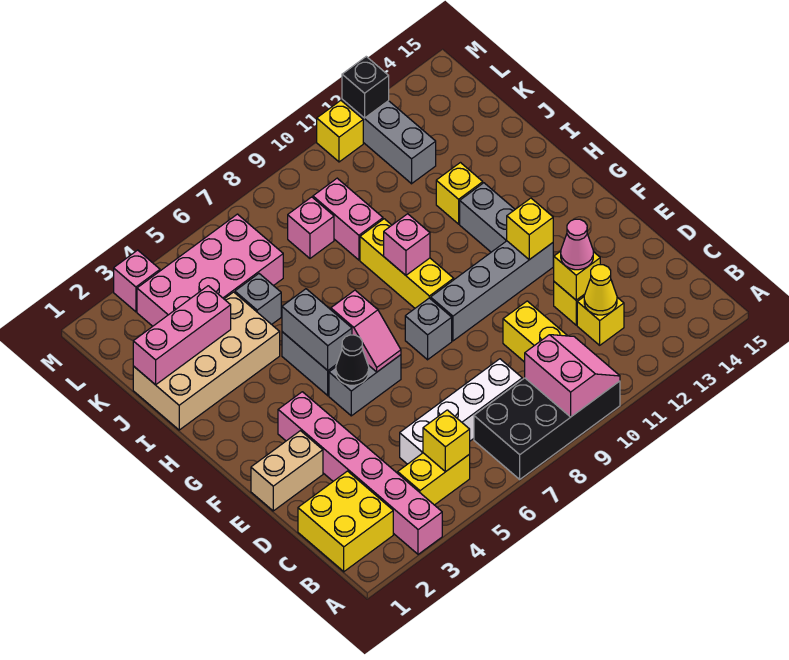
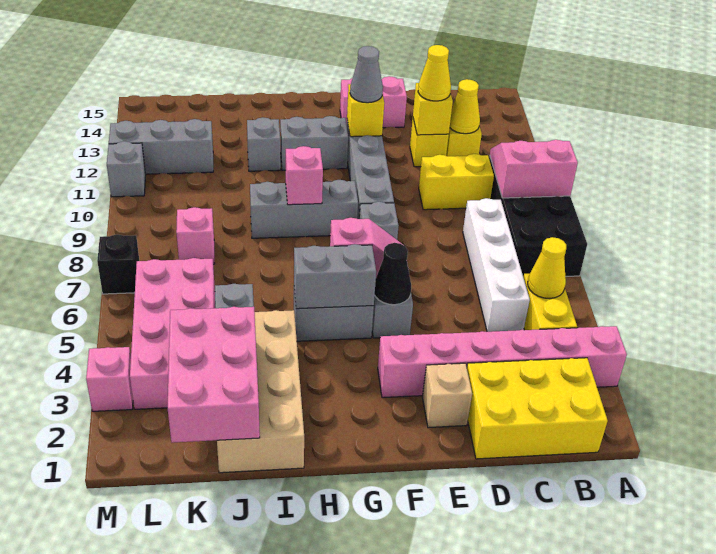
yellow 2x2 brick [298,471,393,572] -> yellow 2x3 brick [467,358,608,459]
yellow 1x1 brick [423,410,470,472] -> yellow 1x1 cone [528,237,566,298]
pink 1x1 cone [561,219,593,270] -> yellow 1x1 cone [418,45,451,101]
tan 1x2 brick [251,431,323,511] -> tan 1x1 brick [422,363,472,428]
none -> grey 1x1 cone [350,46,383,103]
yellow 1x3 brick [360,219,454,308] -> grey 1x3 brick [250,180,358,238]
yellow 1x1 brick [436,163,483,224] -> grey 1x1 brick [247,117,281,171]
pink 1x3 brick [133,286,231,385] -> pink 2x3 brick [168,307,260,443]
pink 1x2 brick [313,178,383,260] -> pink 1x2 brick moved to [340,76,407,128]
yellow 1x1 brick [317,101,363,162] -> grey 1x1 brick [107,141,146,197]
black 1x1 brick [342,57,389,118] -> black 1x1 brick moved to [97,235,139,294]

